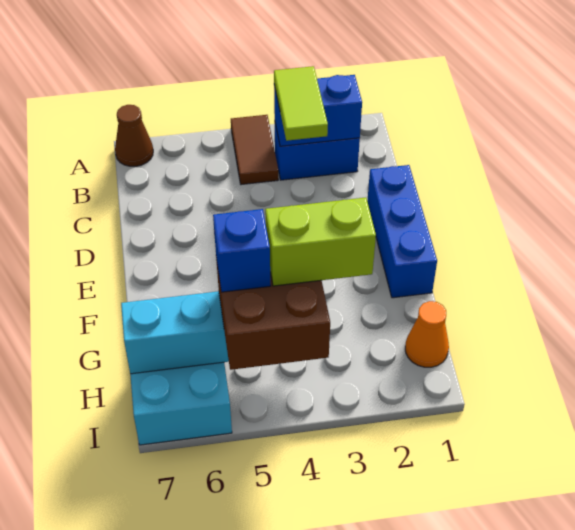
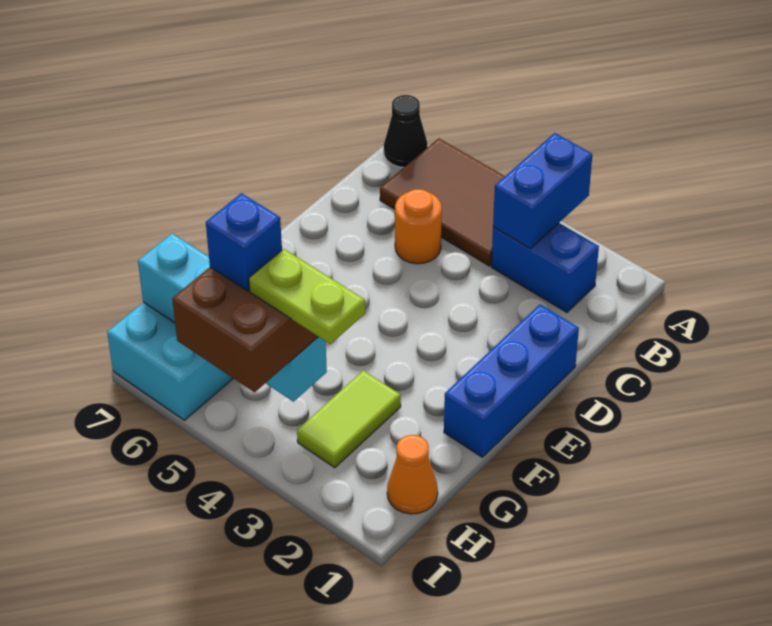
brown 1x2 tile [231,115,278,185] -> brown 2x3 tile [380,138,505,266]
brown 1x1 cone [115,105,153,166] -> black 1x1 cone [384,95,428,167]
blue 1x2 brick [274,75,362,146] -> blue 1x2 brick turned to [493,133,592,249]
lime 1x2 tile [274,66,328,141] -> lime 1x2 tile moved to [297,370,401,468]
none -> orange 1x1 round brick [395,189,442,264]
lime 1x2 brick [265,197,376,286] -> lime 1x2 plate [249,249,365,344]

